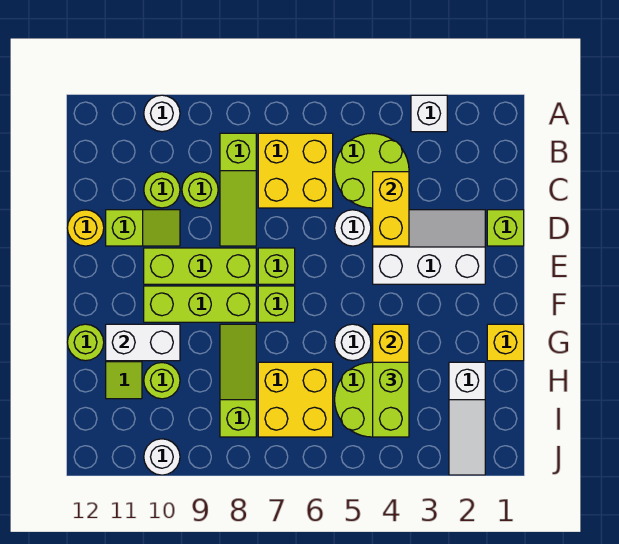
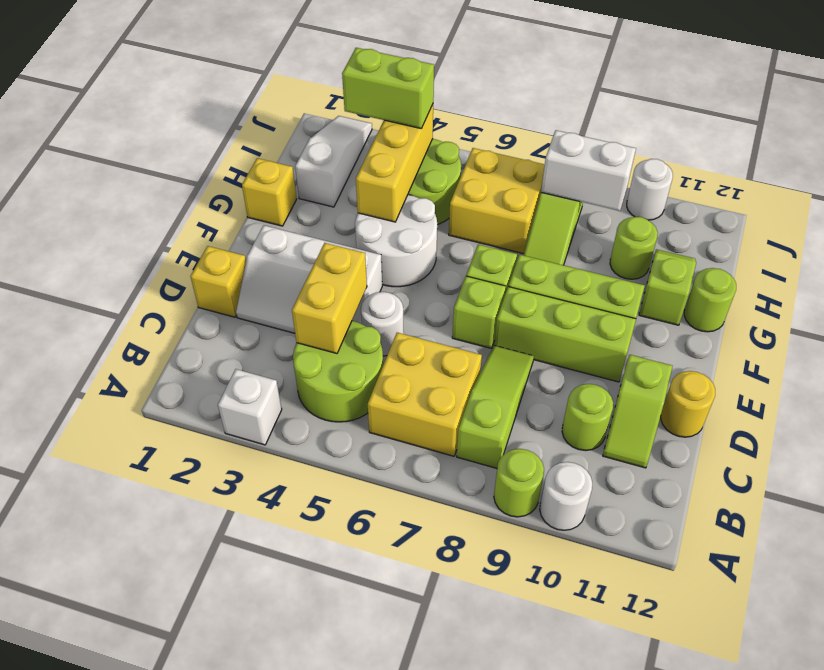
lime 1x1 round brick [182,172,218,208] -> lime 1x1 round brick moved to [494,449,544,517]
lime 1x1 brick [487,210,524,246] -> yellow 1x1 brick [191,246,246,317]
lime 1x2 slope [106,210,180,246] -> lime 1x2 slope turned to [603,355,672,468]
white 1x1 round brick [335,324,371,361] -> white 2x2 round brick [355,195,437,287]
white 1x2 brick [106,324,180,361] -> white 1x2 brick moved to [541,130,636,211]
lime 1x2 brick [373,362,409,437] -> lime 1x2 brick turned to [342,48,434,128]

